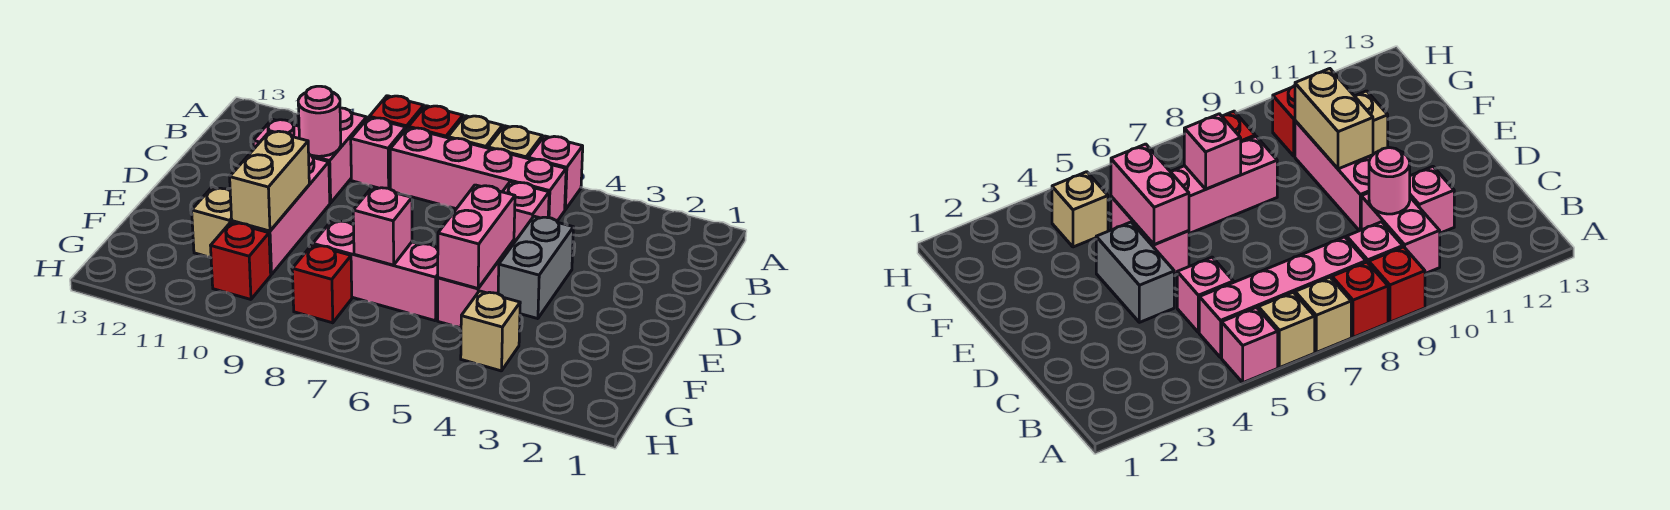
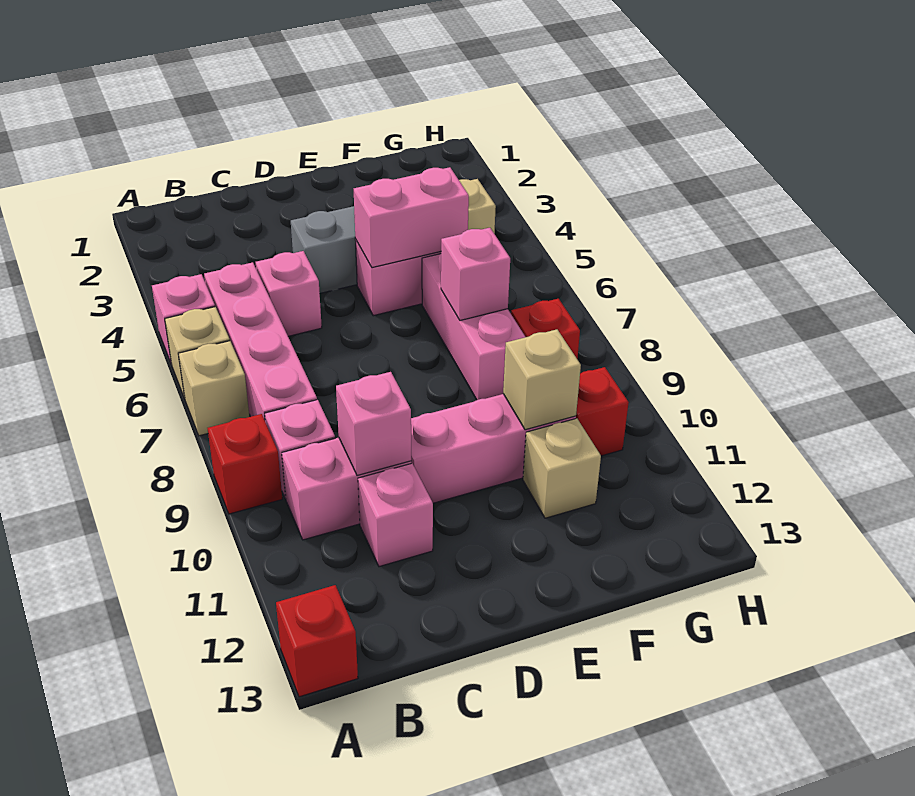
red 1x1 brick [409,106,463,138] -> red 1x1 brick moved to [276,585,358,697]
pink 1x1 round brick [298,86,341,156] -> pink 1x1 brick [336,372,411,475]
tan 1x2 brick [230,131,309,231] -> tan 1x1 brick [503,329,581,430]

